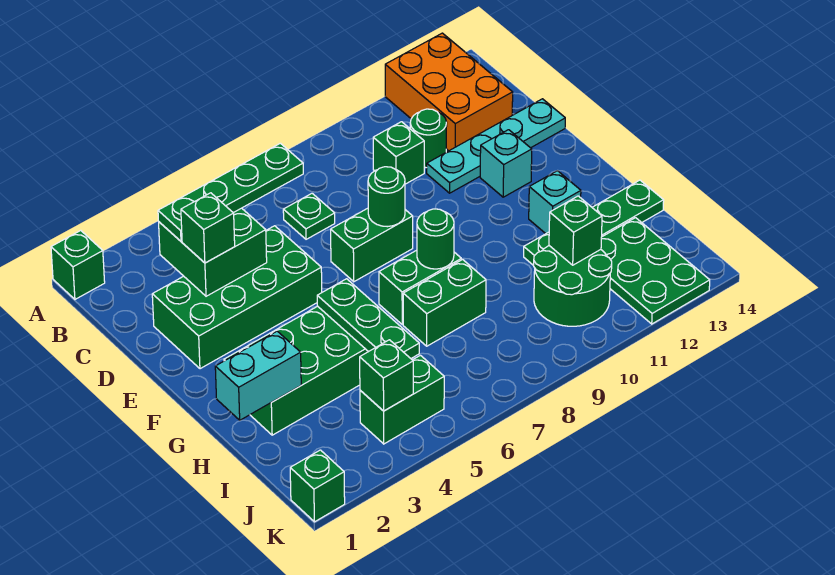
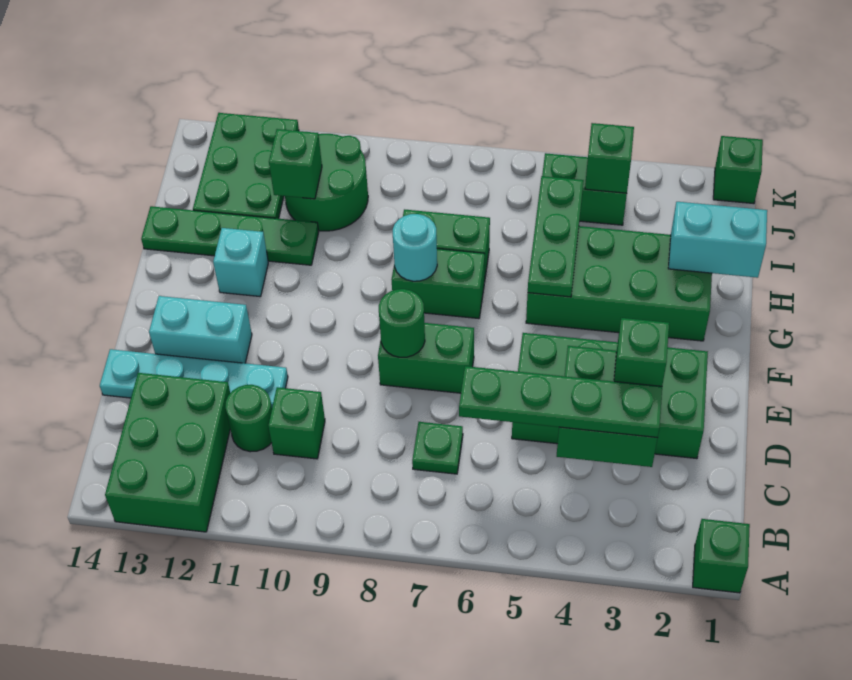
orange 2x3 brick [385,33,513,151] -> green 2x3 brick [105,373,230,532]
cyan 1x1 brick [480,130,532,197] -> cyan 1x2 brick [149,296,252,363]
green 1x1 round brick [417,209,454,269] -> cyan 1x1 round brick [393,214,437,281]

